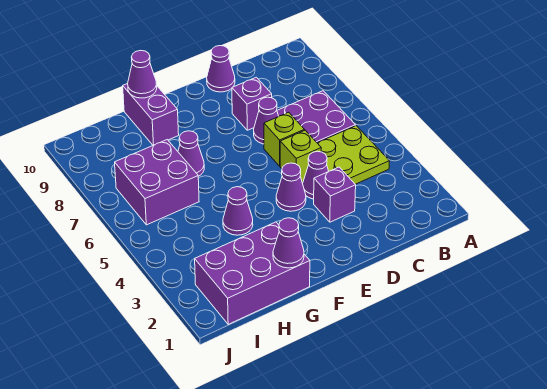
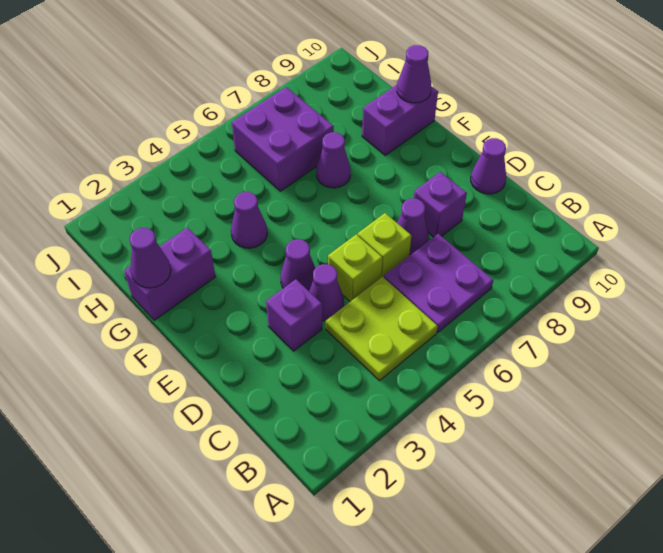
purple 2x3 brick [195,222,310,324] -> purple 1x2 brick [124,228,216,320]

